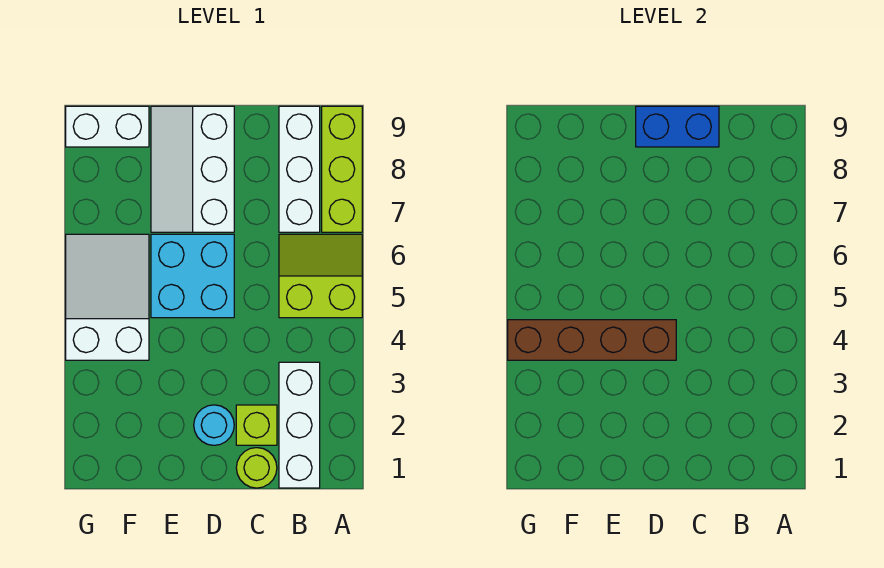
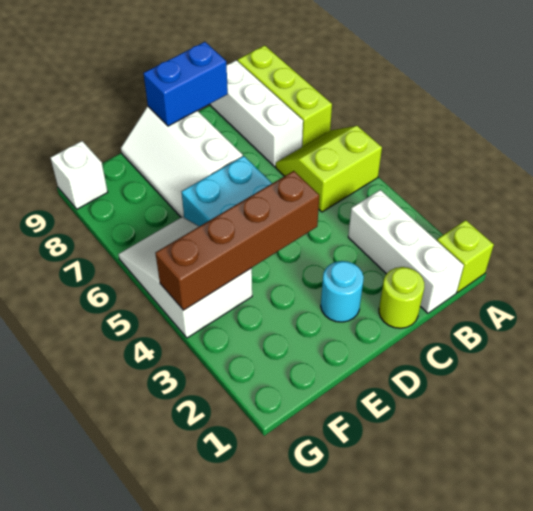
lime 1x1 brick [236,405,277,445] -> lime 1x1 brick moved to [437,220,494,292]
white 1x2 brick [66,106,149,147] -> white 1x1 brick [50,141,108,209]

